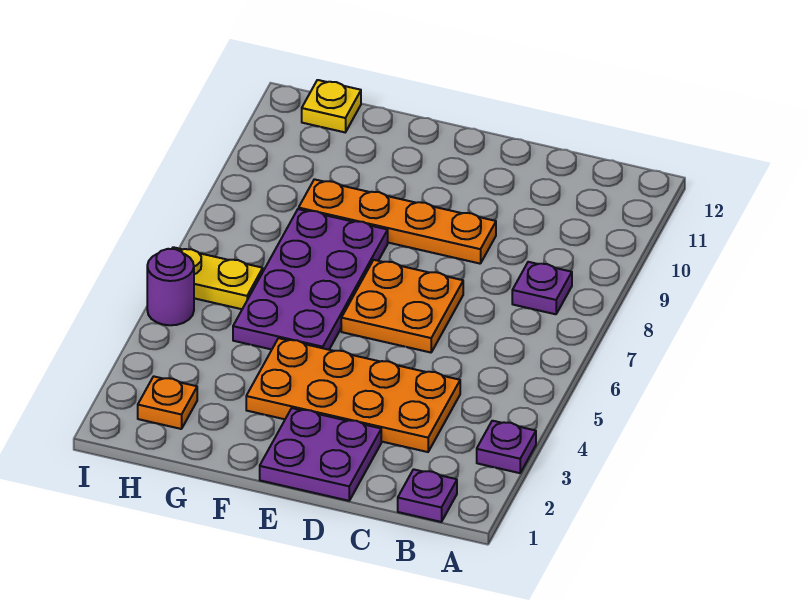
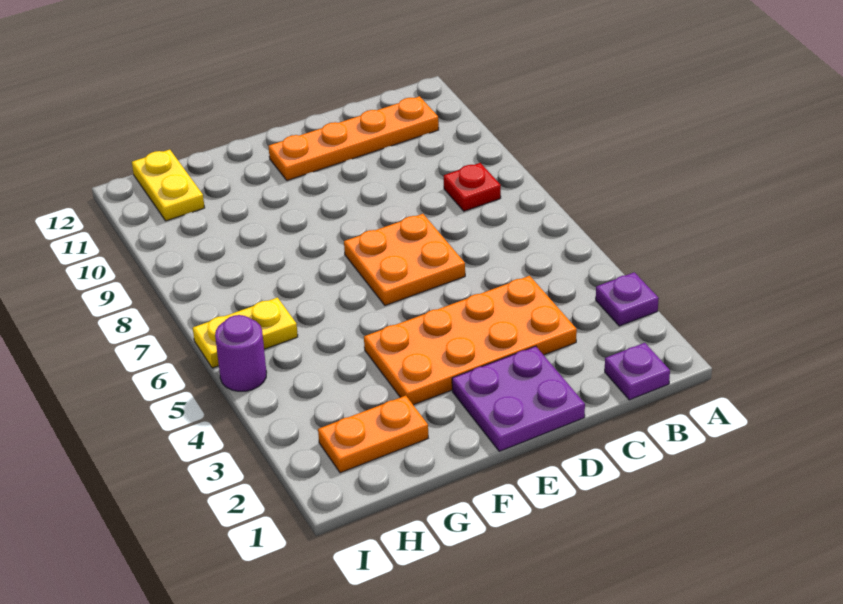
purple 1x1 plate [512,262,572,314] -> red 1x1 plate [444,163,501,211]
orange 1x4 plate [299,179,496,264] -> orange 1x4 plate moved to [268,96,439,181]
purple 2x4 plate [233,209,388,350] -> none
orange 1x1 plate [138,376,197,429] -> orange 1x2 plate [318,396,428,473]
yellow 1x1 plate [302,80,361,132] -> yellow 1x2 plate [132,150,205,221]

